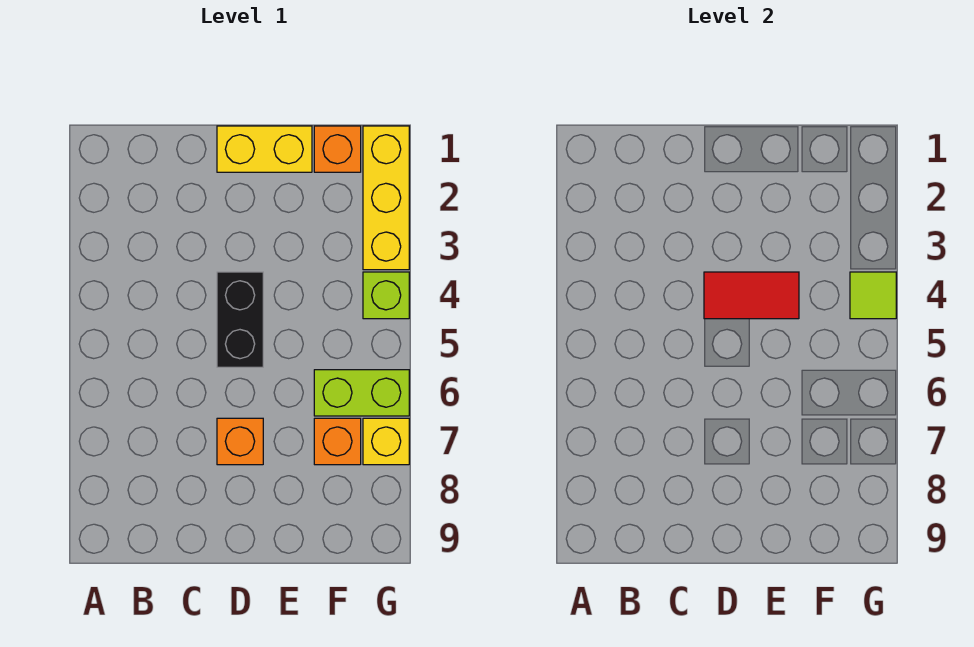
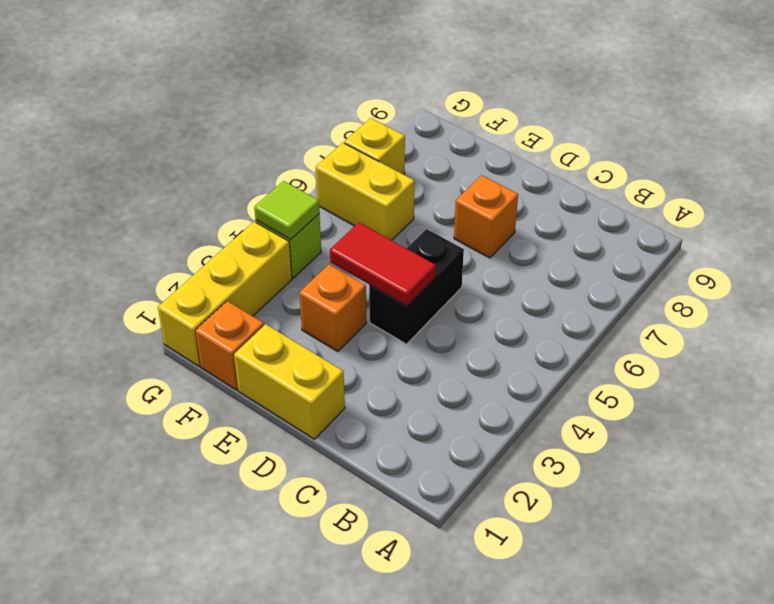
lime 1x2 brick [314,370,409,416] -> yellow 1x2 brick [316,143,415,240]
orange 1x1 brick [314,418,361,465] -> orange 1x1 brick moved to [299,264,367,351]

